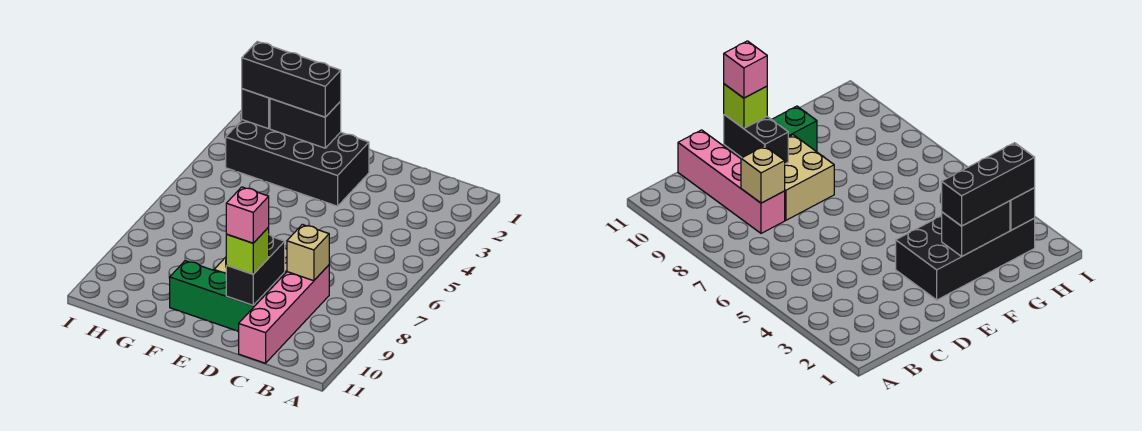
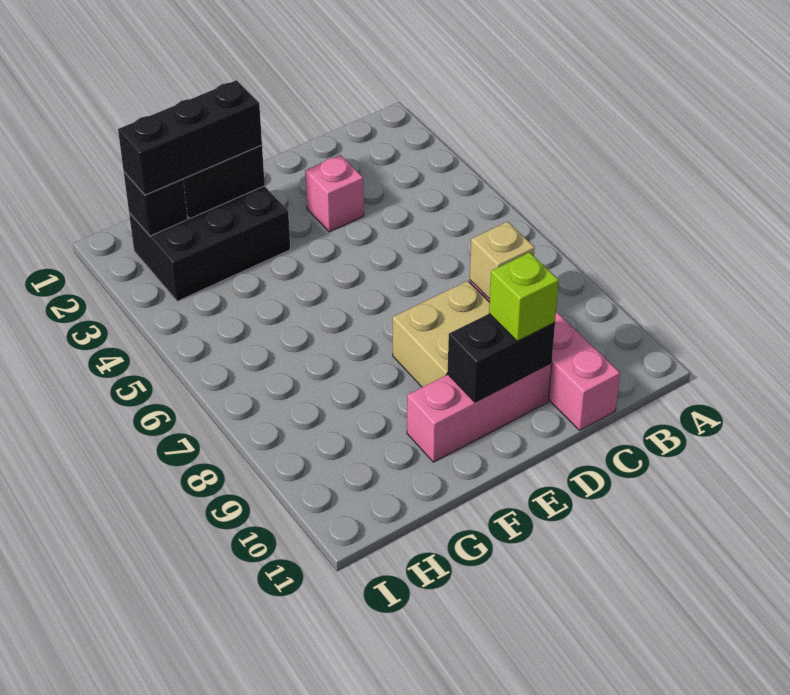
black 1x2 brick [226,235,285,305] -> black 1x2 brick turned to [448,314,555,402]
green 1x3 brick [170,261,269,331] -> pink 1x3 brick [407,364,552,462]
pink 1x1 brick [226,187,269,243] -> pink 1x1 brick moved to [305,155,364,232]
black 2x4 brick [226,120,369,206] -> black 2x3 brick [129,186,290,301]

